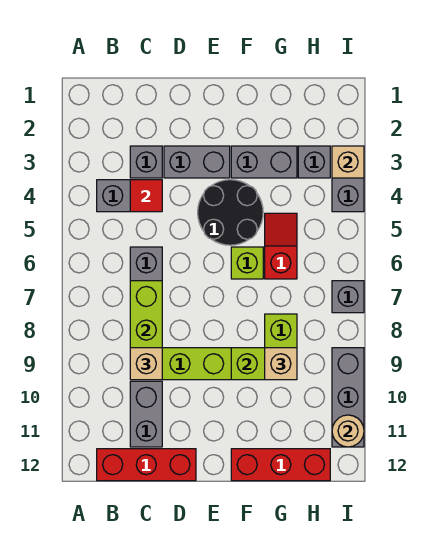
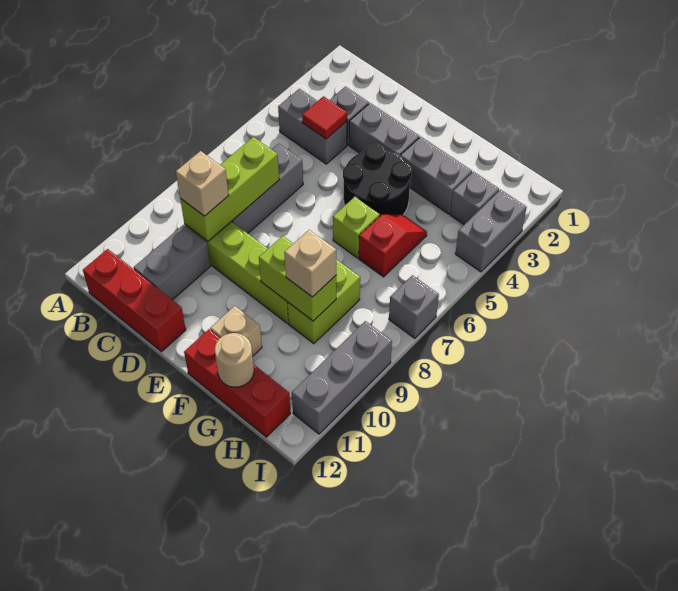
tan 1x1 brick [332,146,364,178] -> tan 1x1 brick moved to [210,306,262,357]
tan 1x1 round brick [332,415,364,447] -> tan 1x1 round brick moved to [215,333,254,387]

